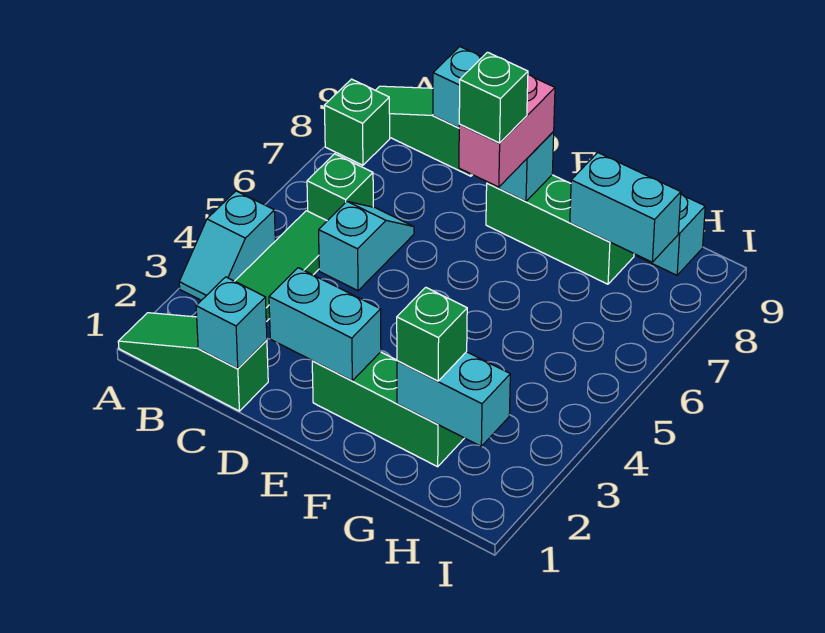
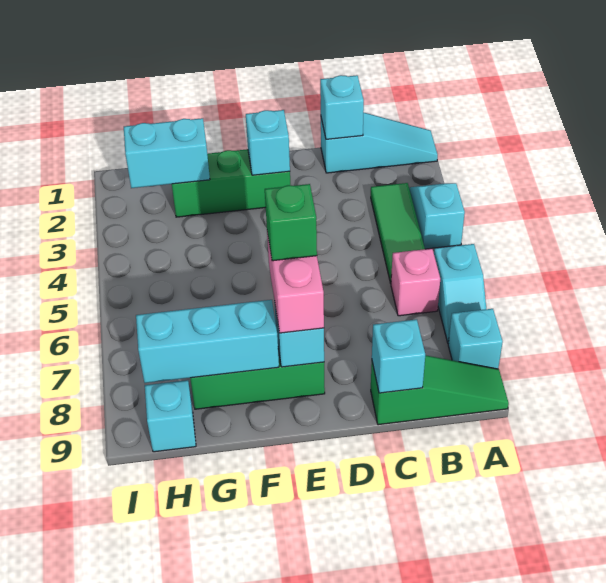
green 1x3 slope [118,313,268,411] -> cyan 1x3 slope [321,112,438,173]
green 1x1 brick [324,79,390,165] -> cyan 1x1 brick [448,309,503,369]
green 1x1 brick [307,154,373,221] -> pink 1x1 brick [391,249,440,316]
cyan 1x2 slope [319,202,414,291] -> cyan 1x2 slope moved to [434,244,486,344]
cyan 1x2 brick [269,268,381,381] -> cyan 1x1 brick [246,110,290,175]
green 1x1 brick [397,287,467,381] -> none
cyan 1x2 brick [570,153,681,262] -> cyan 1x3 brick [136,300,279,383]

